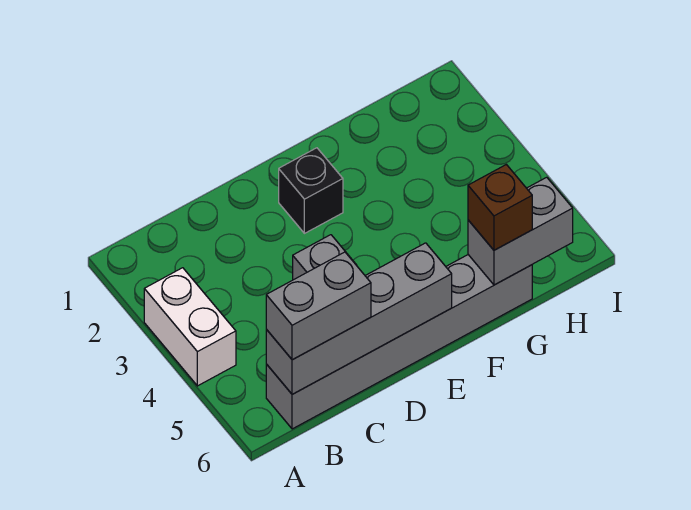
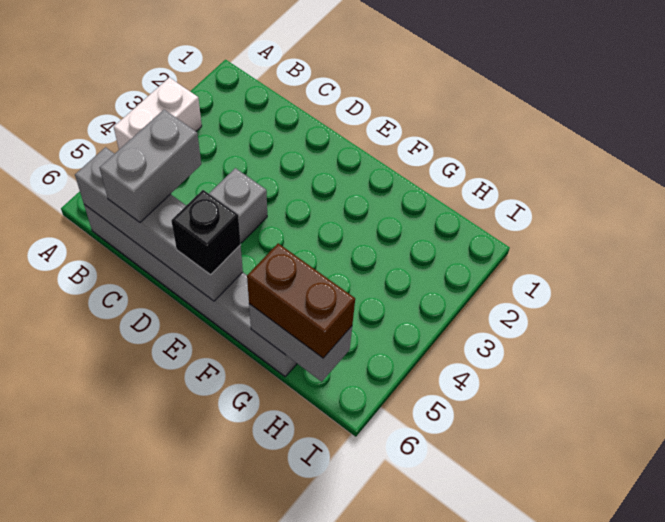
grey 1x2 brick [266,252,371,360] -> grey 1x2 brick turned to [100,110,201,222]
black 1x1 brick [279,148,343,233] -> black 1x1 brick moved to [171,190,241,275]
brown 1x1 brick [468,165,532,250] -> brown 1x2 brick [247,243,355,358]

